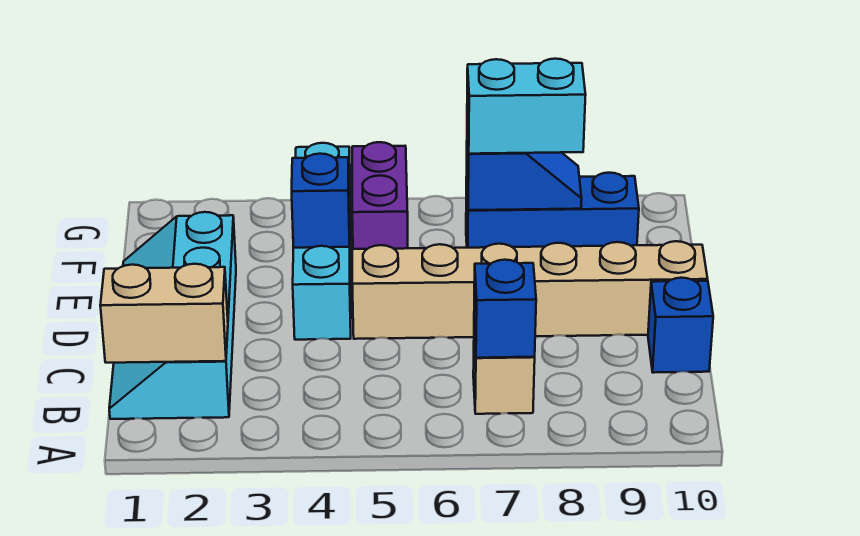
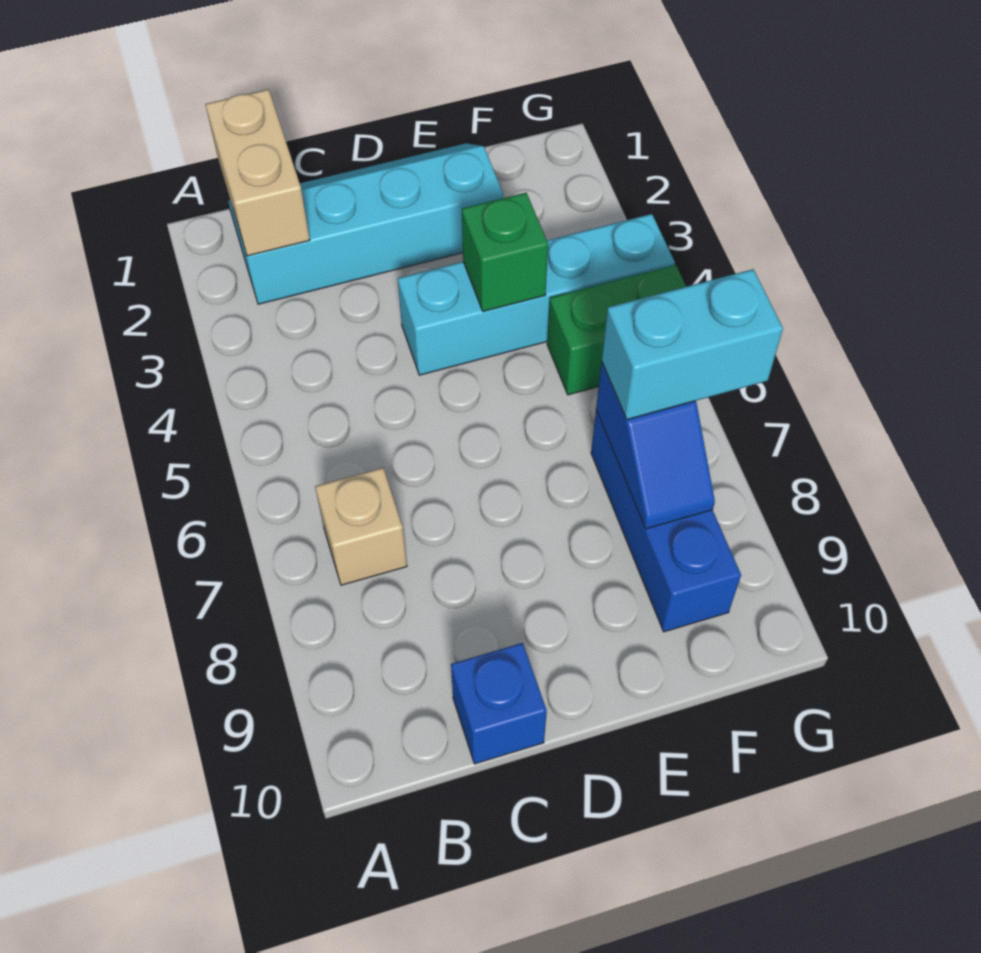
blue 1x1 brick [474,260,536,358] -> none
tan 1x6 brick [352,241,708,339] -> none
blue 1x1 brick [292,154,350,248] -> green 1x1 brick [462,193,548,311]
purple 1x2 brick [352,142,408,249] -> green 1x2 brick [547,265,686,395]
cyan 1x2 brick [467,59,586,154] -> cyan 1x2 brick turned to [602,269,783,419]

